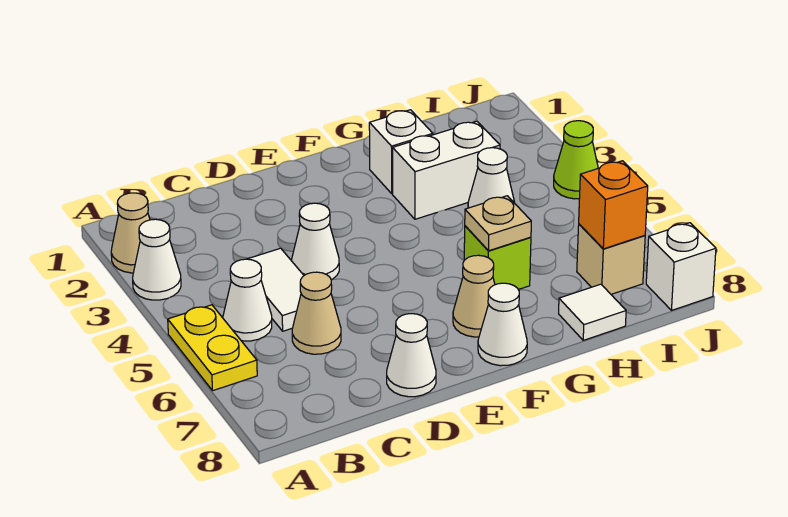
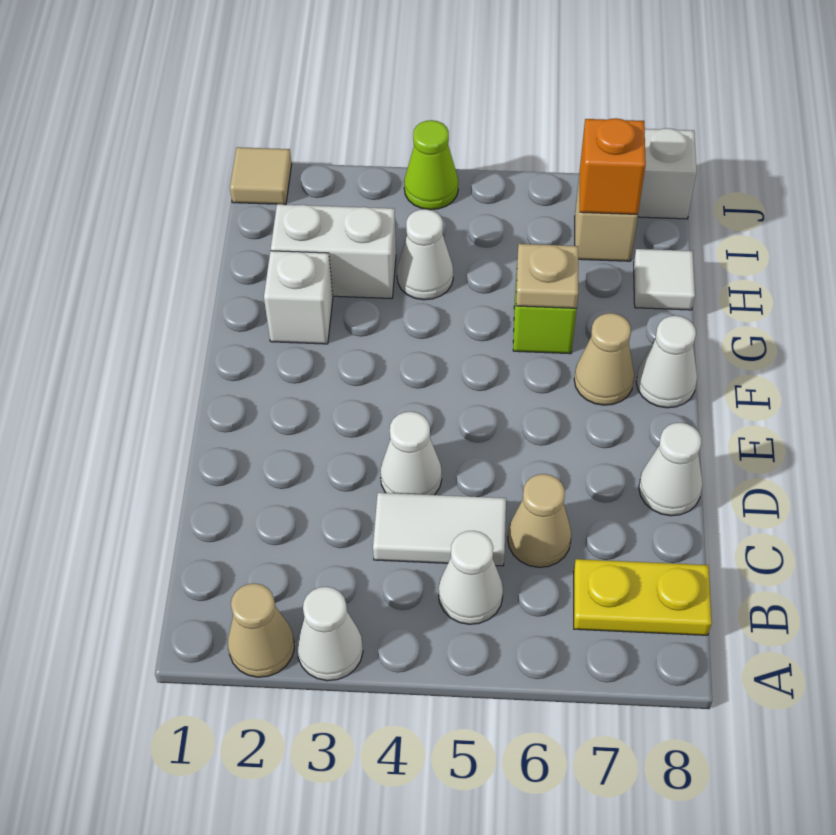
yellow 1x2 plate [168,305,257,391] -> yellow 1x2 plate moved to [574,559,712,635]
white 1x2 brick [393,121,500,219] -> white 1x2 brick turned to [271,204,396,299]
none -> tan 1x1 tile [230,147,292,205]

